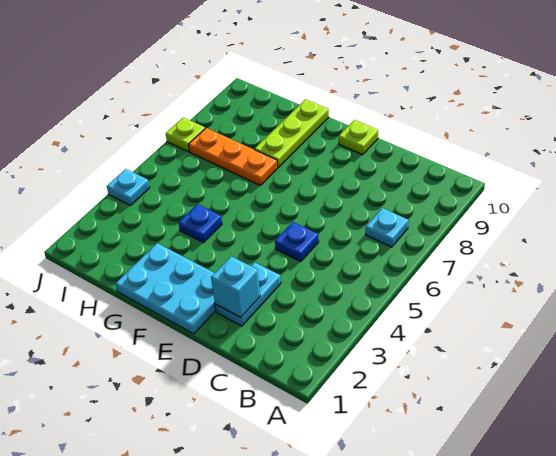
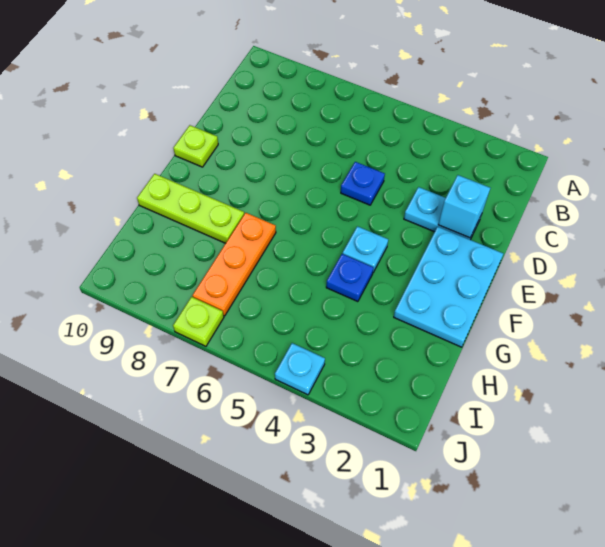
cyan 1x1 plate [366,208,408,247] -> cyan 1x1 plate moved to [343,226,388,272]

